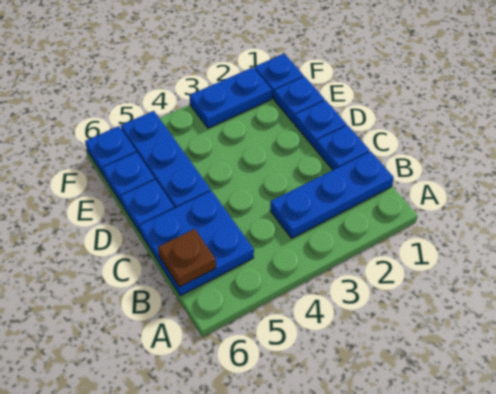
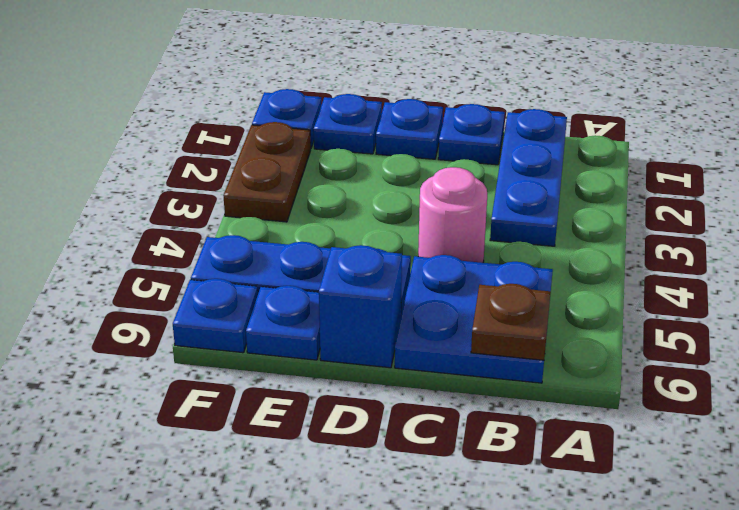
none -> pink 1x1 round brick [418,167,487,263]
blue 1x1 plate [121,180,174,233] -> blue 1x1 brick [319,245,402,368]
blue 1x2 plate [189,67,272,128] -> brown 1x2 plate [223,122,311,222]

